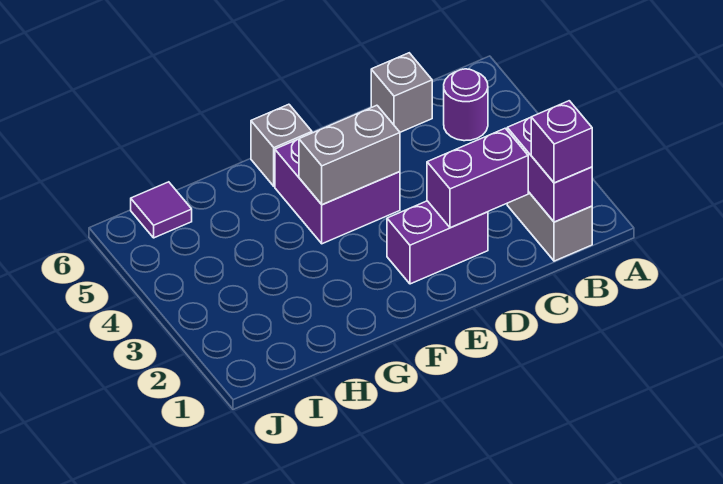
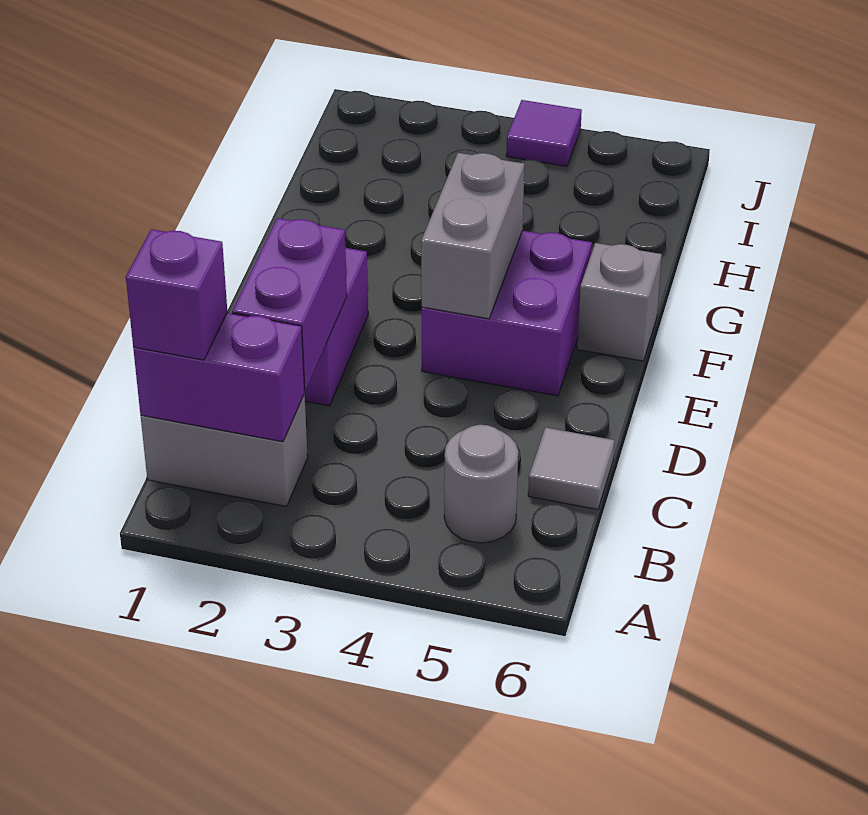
purple 1x1 round brick [444,69,488,141] -> grey 1x1 round brick [444,425,518,543]
grey 1x1 brick [371,53,432,132] -> grey 1x1 tile [528,427,614,509]
purple 1x1 tile [131,182,192,238] -> purple 1x1 tile moved to [506,100,582,166]

